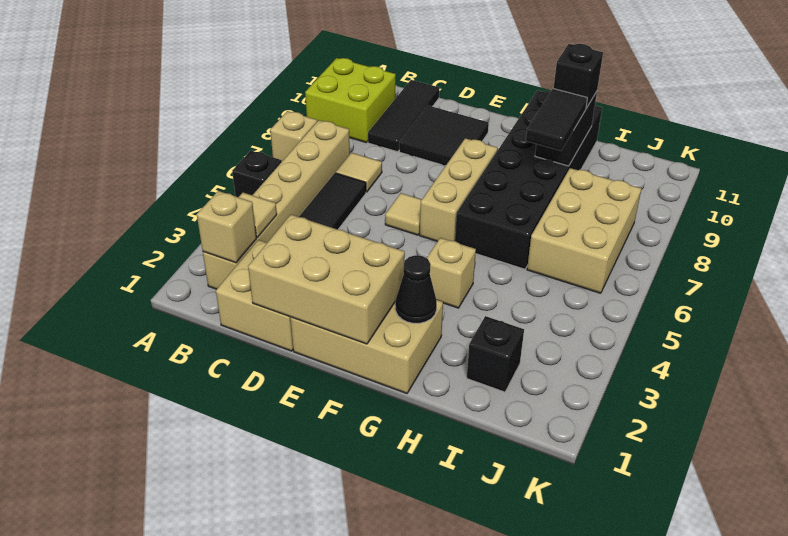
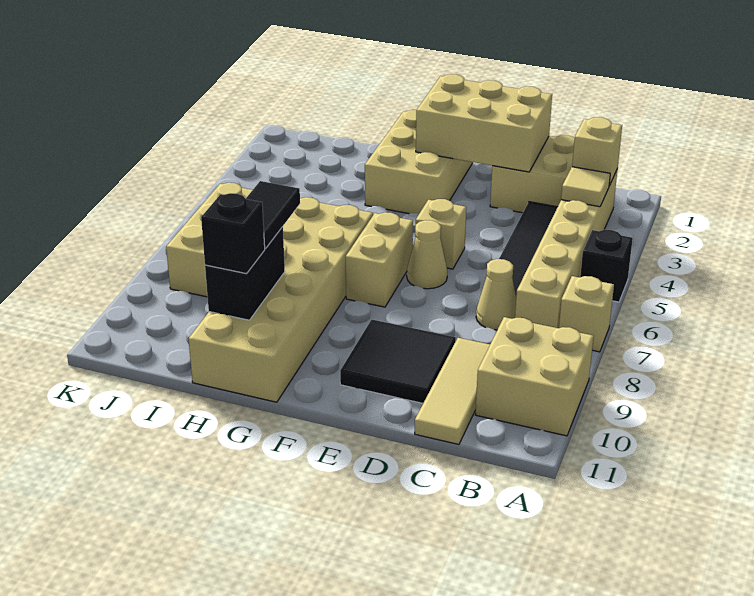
lime 2x2 brick [305,58,396,143] -> tan 2x2 brick [475,317,594,436]
tan 1x1 tile [336,153,382,192] -> tan 1x1 cone [476,259,516,330]
black 1x3 tile [368,80,439,152] -> tan 1x3 tile [415,338,490,444]
tan 2x3 brick [291,300,443,393] -> tan 2x3 brick turned to [365,110,473,214]
tan 1x1 tile [385,193,422,235] -> tan 1x1 cone [407,220,447,289]
tan 1x3 brick [420,138,498,241] -> tan 1x2 brick [346,212,413,307]
black 1x1 cone [395,255,437,323] -> none
tan 1x1 brick [427,238,476,308] -> tan 1x1 brick moved to [416,199,466,269]
black 2x6 brick [455,91,602,269] -> tan 2x6 brick [189,197,373,402]
black 1x1 brick [467,316,524,392] -> none

